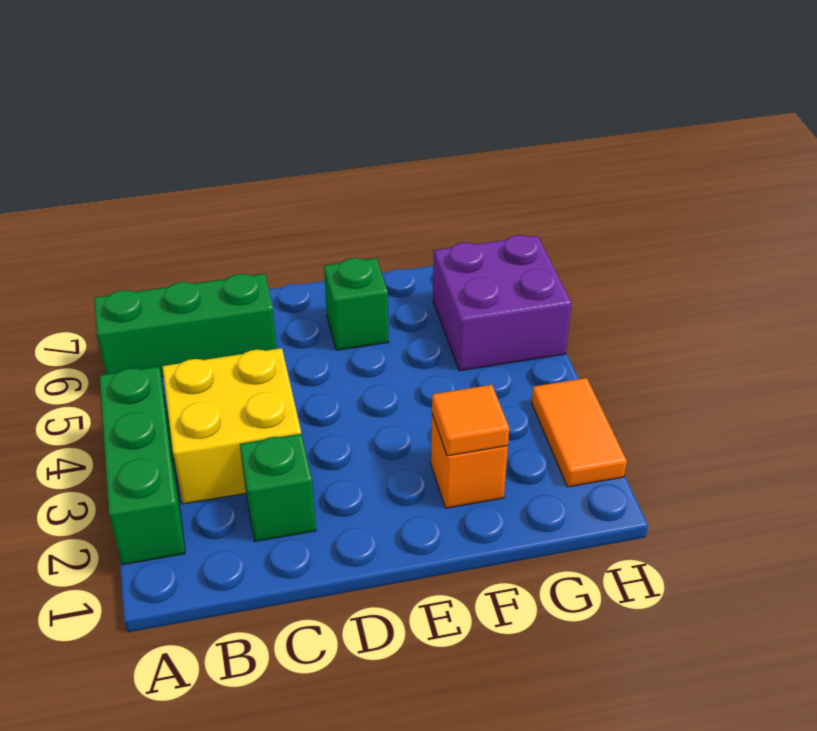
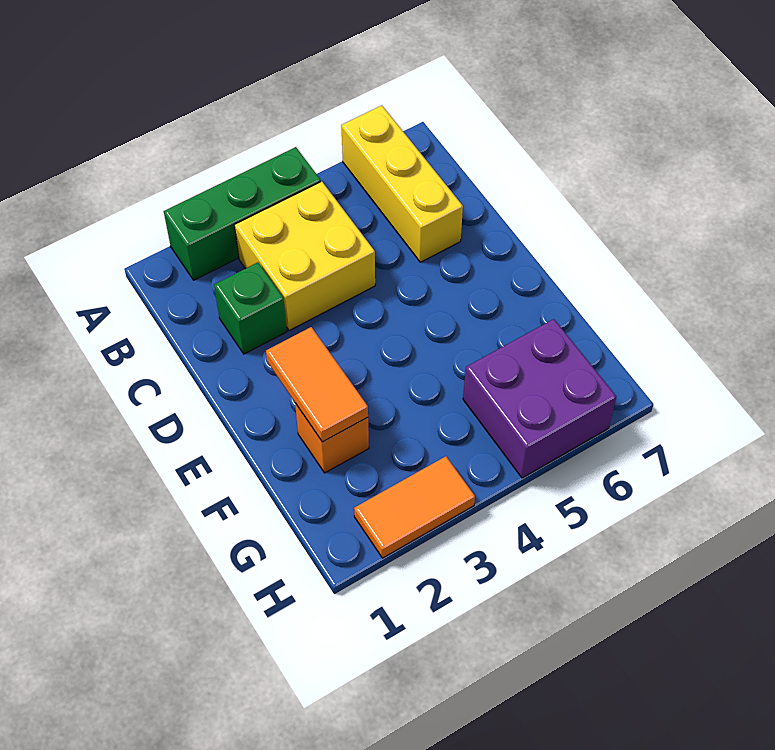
green 1x3 brick [94,274,277,377] -> yellow 1x3 brick [341,105,463,262]
green 1x1 brick [324,258,389,350] -> none
orange 1x1 tile [432,385,509,456] -> orange 1x2 tile [266,327,368,442]

